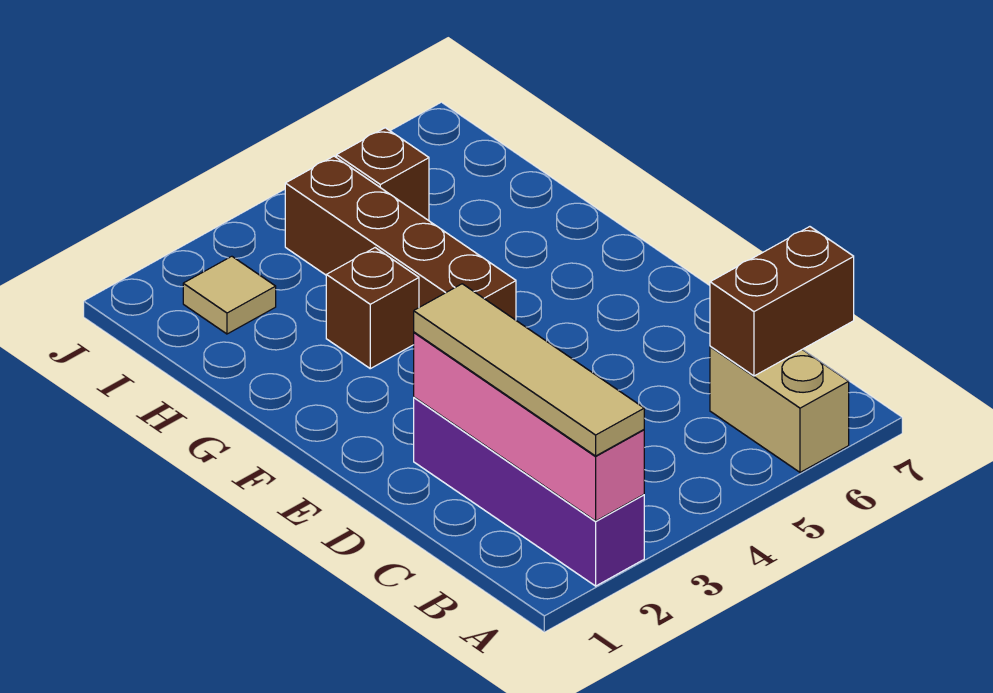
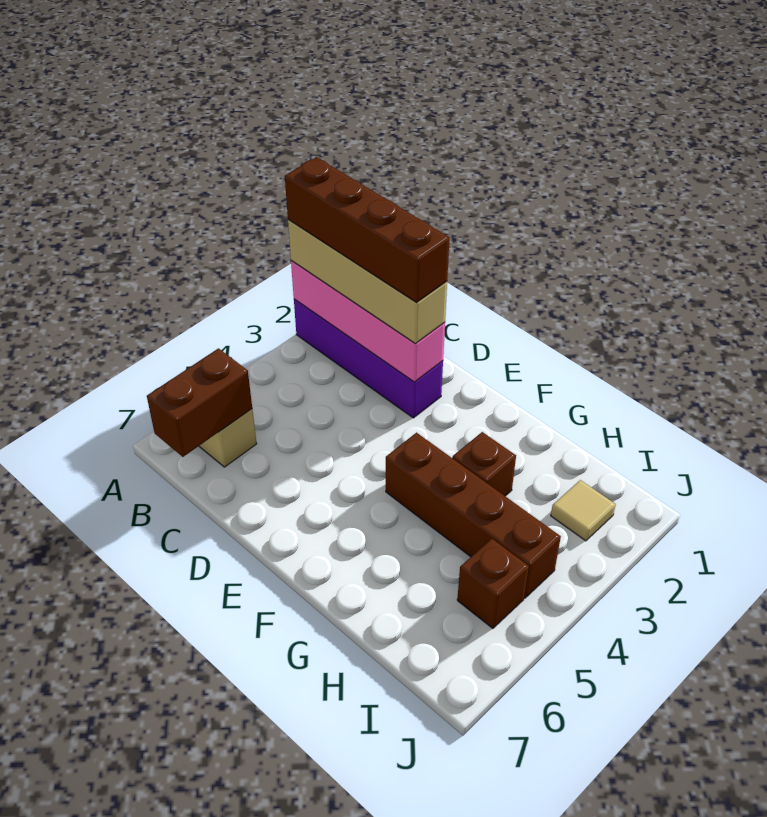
tan 1x4 tile [414,284,644,456] -> tan 1x4 brick [288,219,447,344]
none -> brown 1x4 brick [285,157,449,302]

